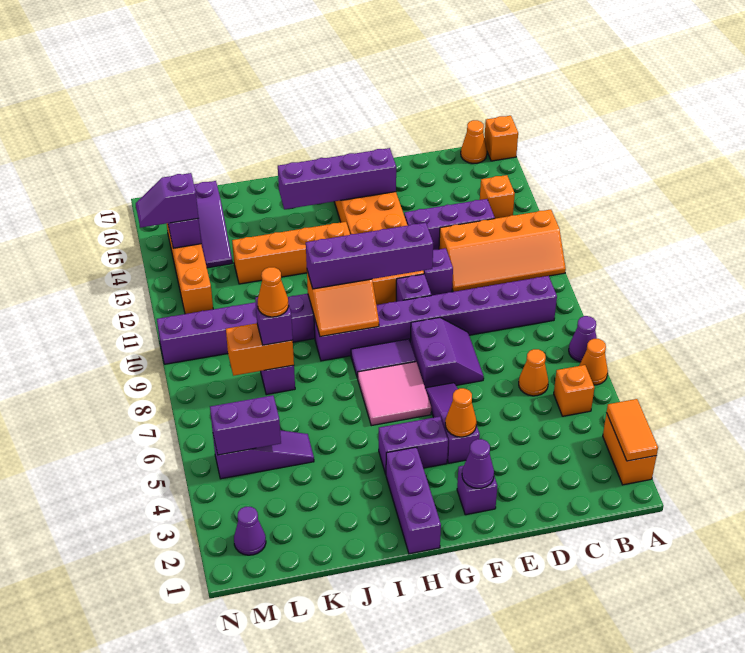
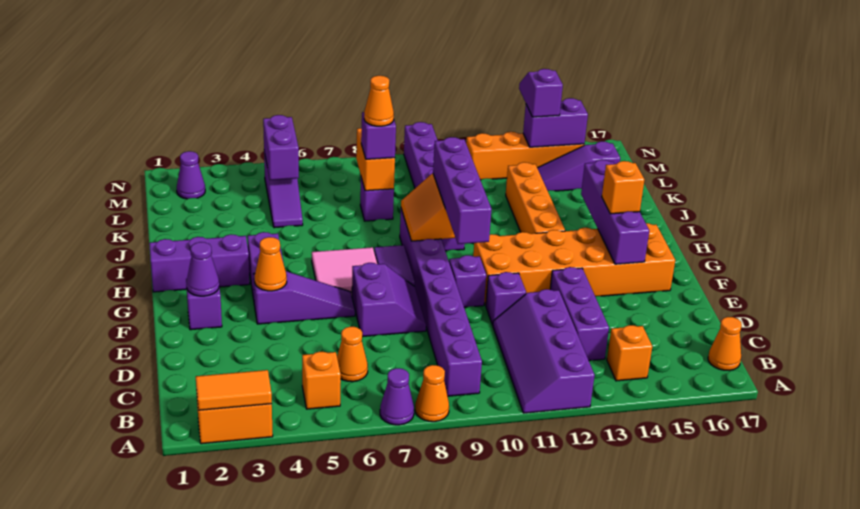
orange 1x1 cone [579,339,608,385] -> orange 1x1 cone moved to [415,365,449,422]
orange 2x4 slope [439,210,566,292] -> purple 2x4 slope [493,289,595,413]
orange 1x1 brick [484,116,518,161] -> orange 1x1 brick moved to [602,161,645,214]
purple 2x2 slope [410,317,484,388] -> purple 2x2 slope turned to [352,263,426,337]

